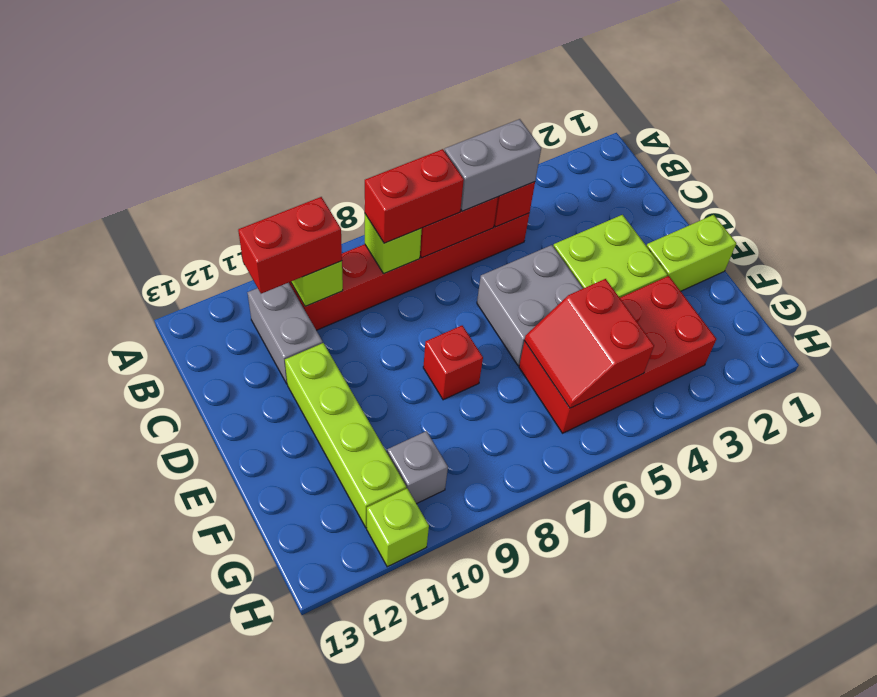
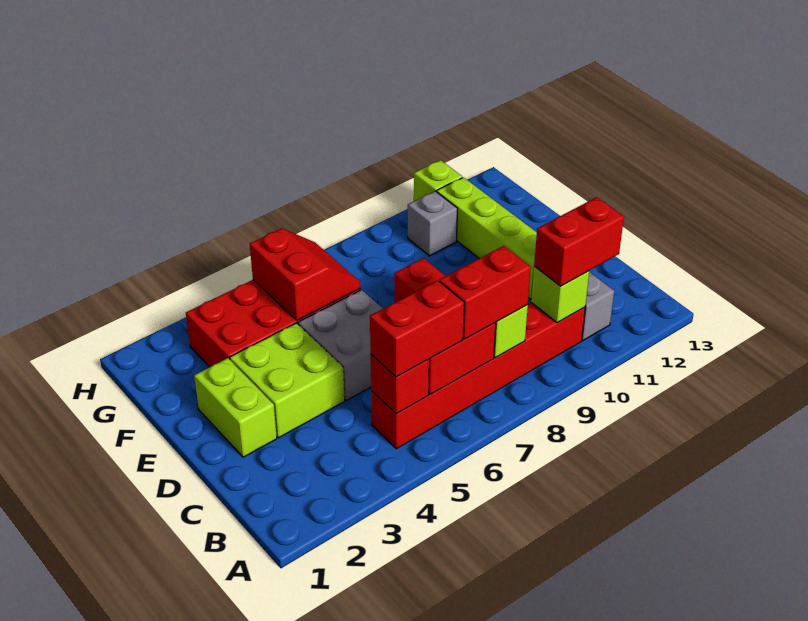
grey 1x2 brick [445,119,541,211] -> red 1x2 brick [370,280,464,377]
lime 1x2 brick [647,215,736,291] -> lime 1x2 brick turned to [194,358,277,457]

